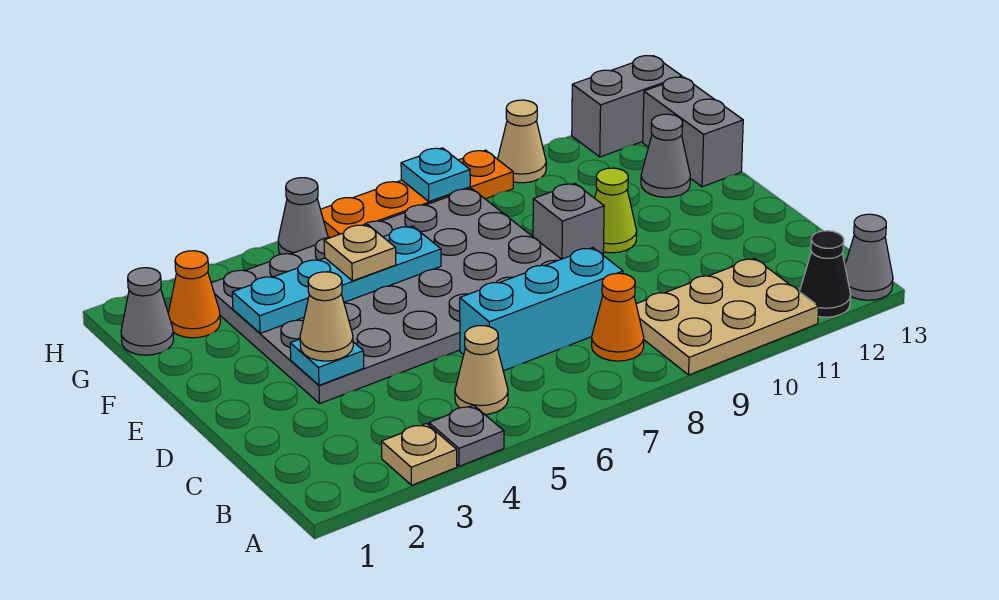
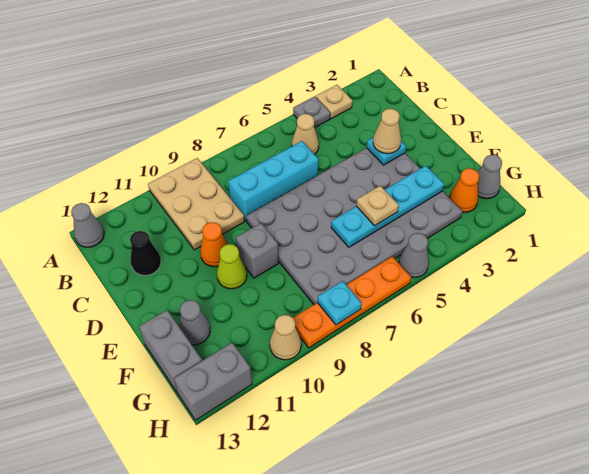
tan 2x3 plate [636,258,819,375] -> tan 2x3 plate turned to [148,158,245,250]
black 1x1 cone [800,231,851,317] -> black 1x1 cone moved to [130,231,161,275]
orange 1x1 cone [592,273,644,361] -> orange 1x1 cone moved to [200,222,227,267]

